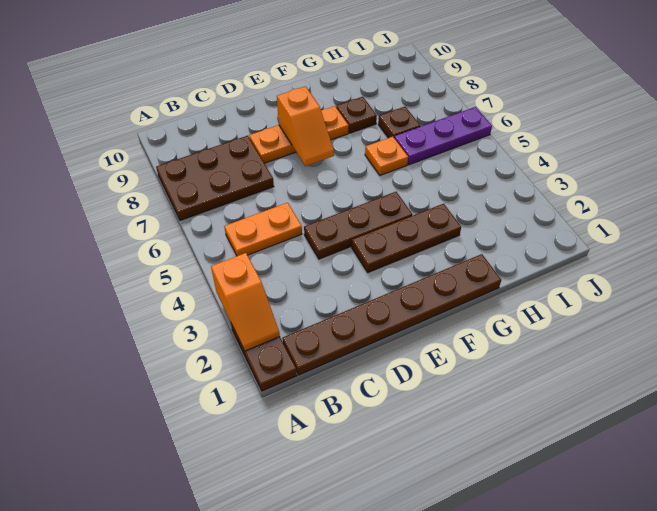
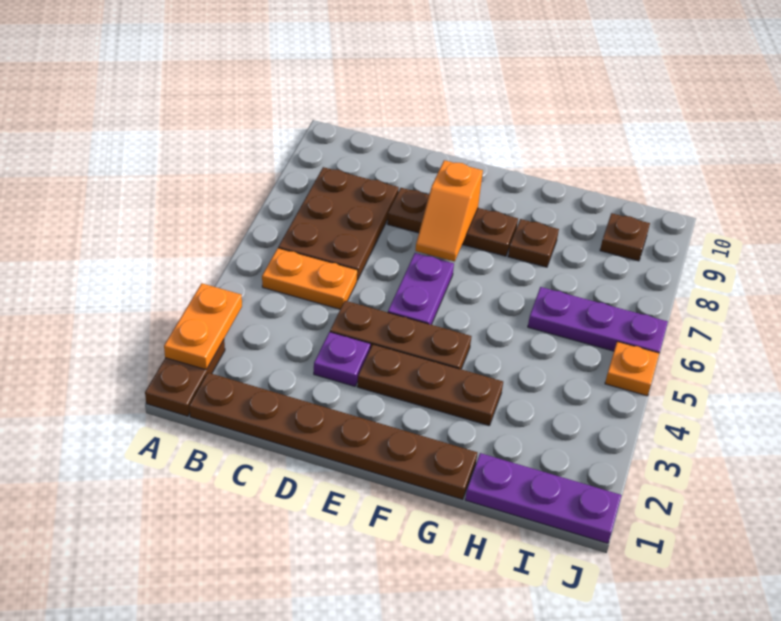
orange 1x2 slope [211,253,280,351] -> orange 1x2 plate [164,283,242,370]
brown 2x3 plate [156,136,274,220] -> brown 2x3 plate turned to [278,167,399,280]
none -> purple 1x1 plate [314,332,370,386]
orange 1x3 plate [249,106,349,163] -> brown 1x3 plate [387,188,518,256]
none -> purple 1x2 plate [388,253,454,325]
orange 1x1 plate [365,137,408,175] -> orange 1x1 plate moved to [605,342,659,396]
none -> purple 1x3 plate [465,453,622,543]
brown 1x1 plate [378,107,420,138] -> brown 1x1 plate moved to [600,213,650,261]

